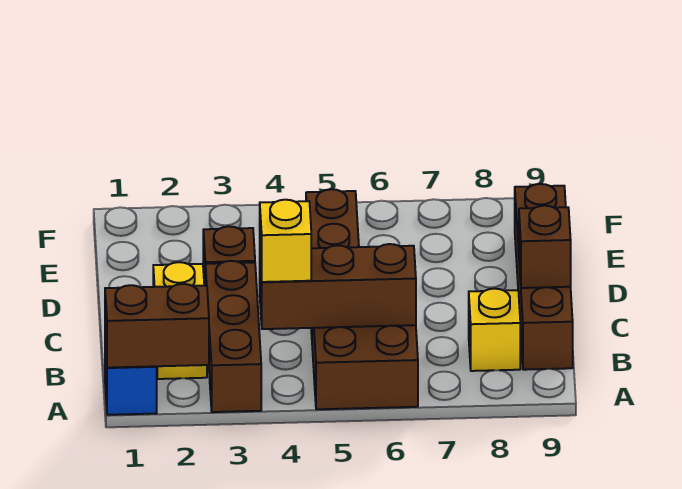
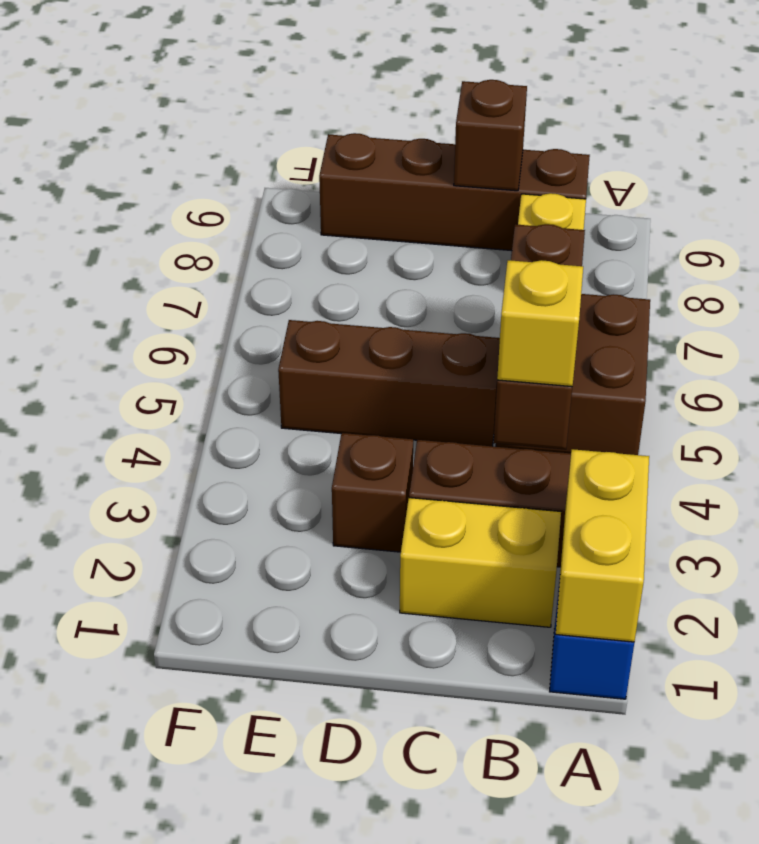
brown 1x2 brick [105,284,209,368] -> yellow 1x2 brick [556,449,649,642]

